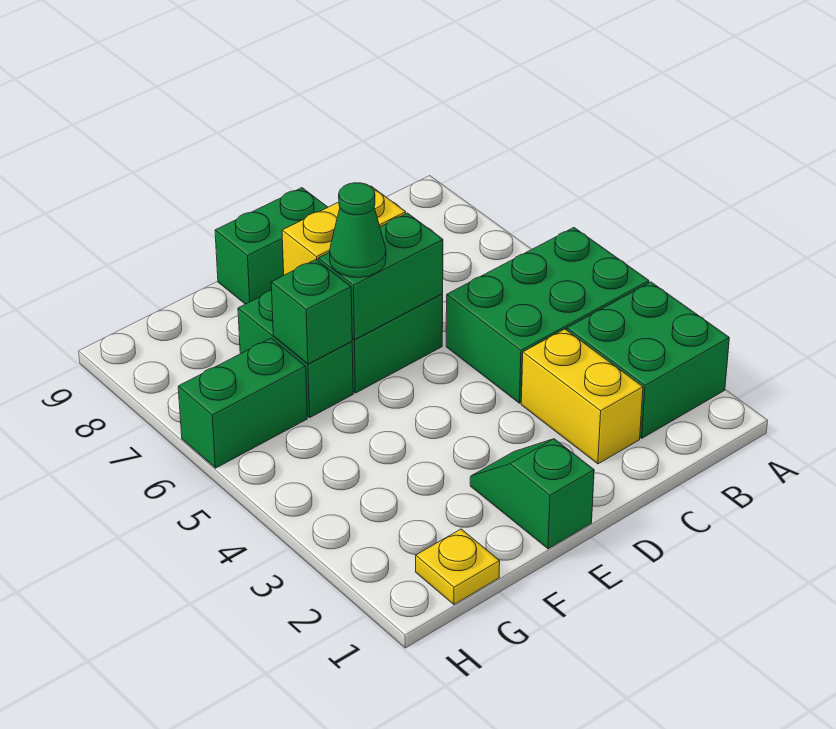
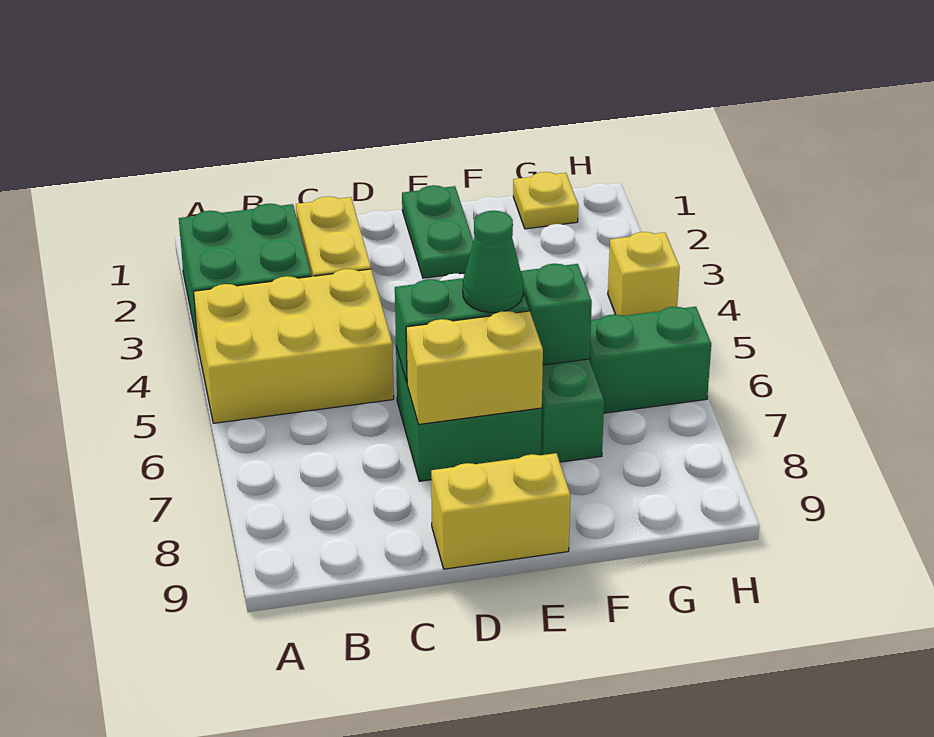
green 2x3 brick [446,228,649,403] -> yellow 2x3 brick [194,269,394,423]
green 1x2 brick [215,188,328,304] -> yellow 1x2 brick [431,453,571,569]
green 1x2 slope [470,439,594,549] -> green 1x2 plate [402,185,473,278]
none -> yellow 1x1 brick [608,232,680,316]

